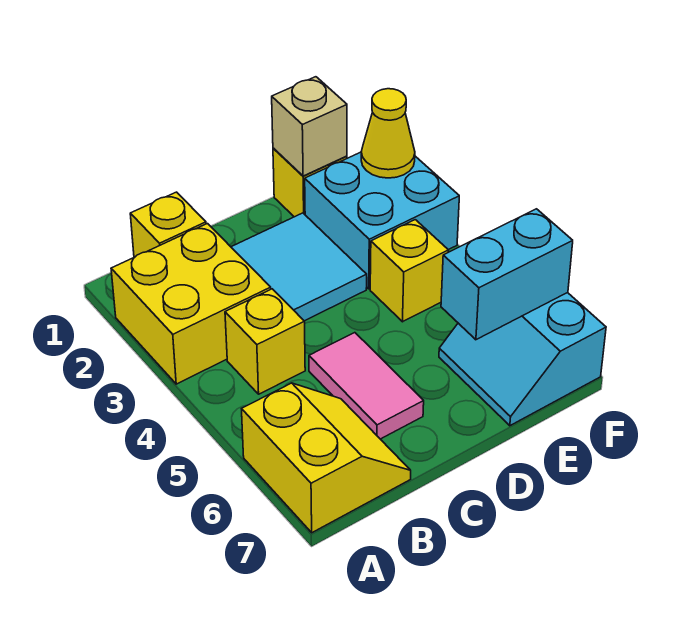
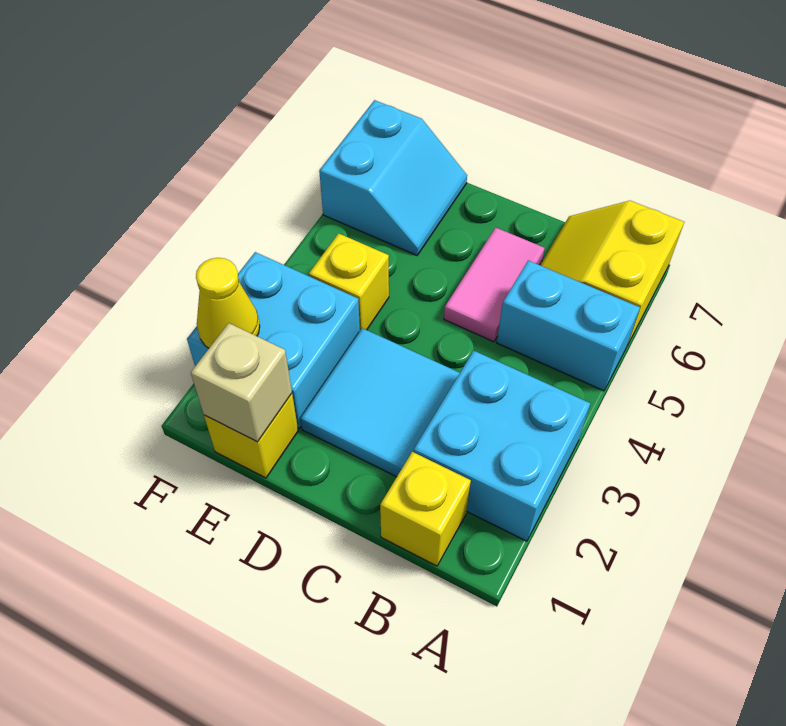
yellow 2x2 brick [111,224,271,384] -> cyan 2x2 brick [414,350,590,541]
yellow 1x1 brick [225,289,305,394] -> none
cyan 1x2 brick [441,209,573,340] -> cyan 1x2 brick moved to [497,260,640,391]

